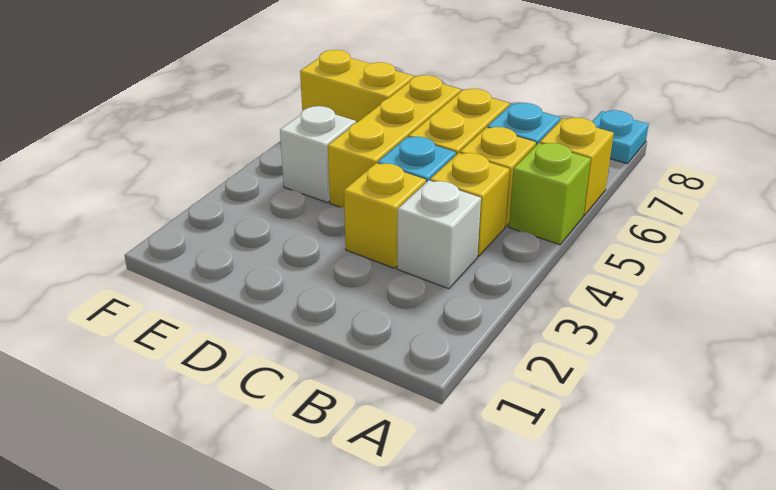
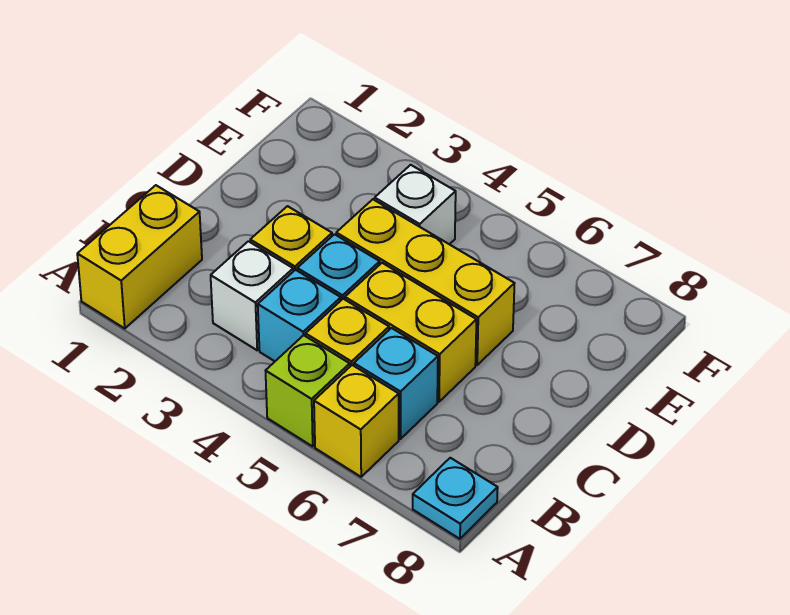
yellow 1x1 brick [430,153,510,256] -> cyan 1x1 brick [258,270,341,361]
yellow 1x2 brick [300,50,414,123] -> yellow 1x2 brick moved to [77,185,202,328]

